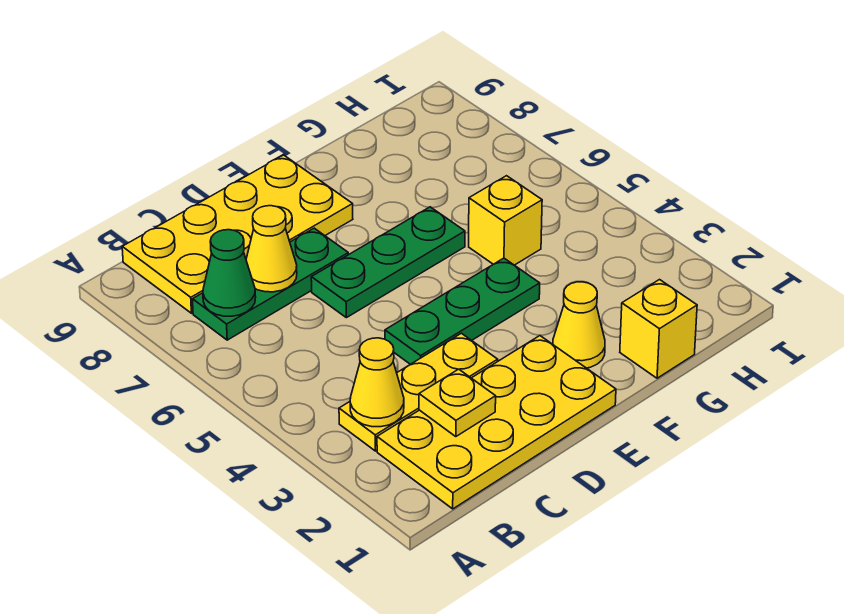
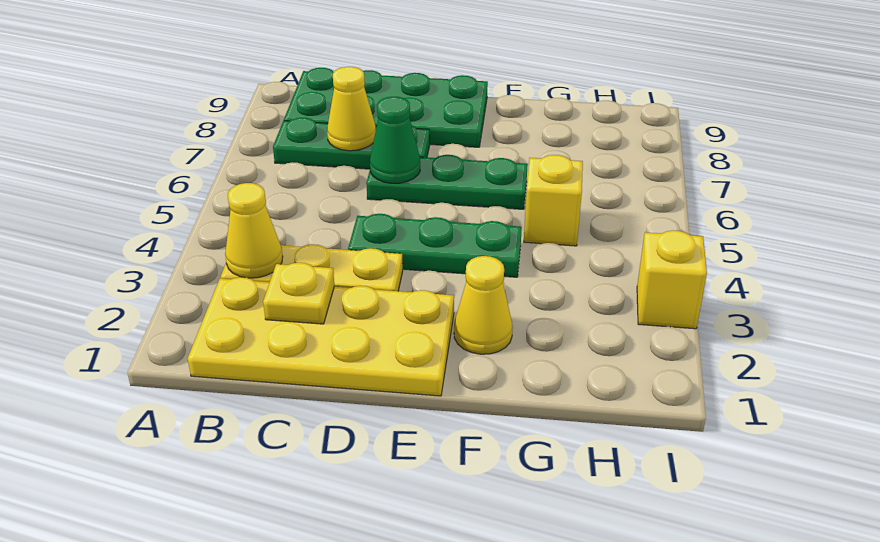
green 1x1 cone [203,230,256,316] -> green 1x1 cone moved to [370,97,420,183]
yellow 2x4 plate [122,155,353,313] -> green 2x4 plate [284,68,488,147]
yellow 1x1 brick [620,280,697,378] -> yellow 1x1 brick moved to [637,230,707,329]

